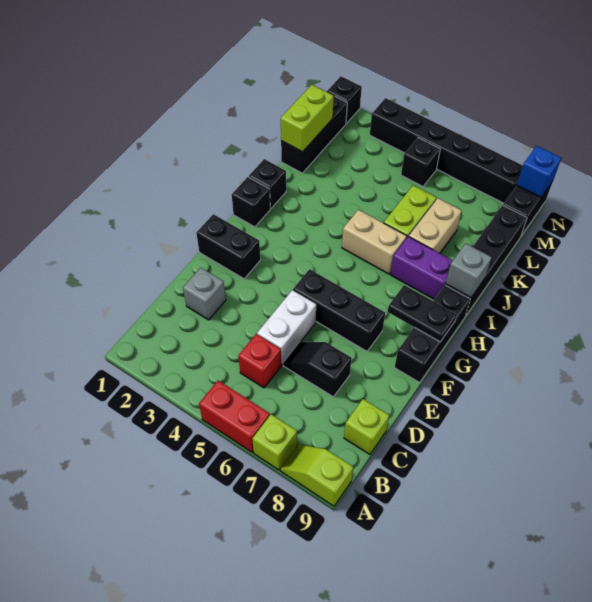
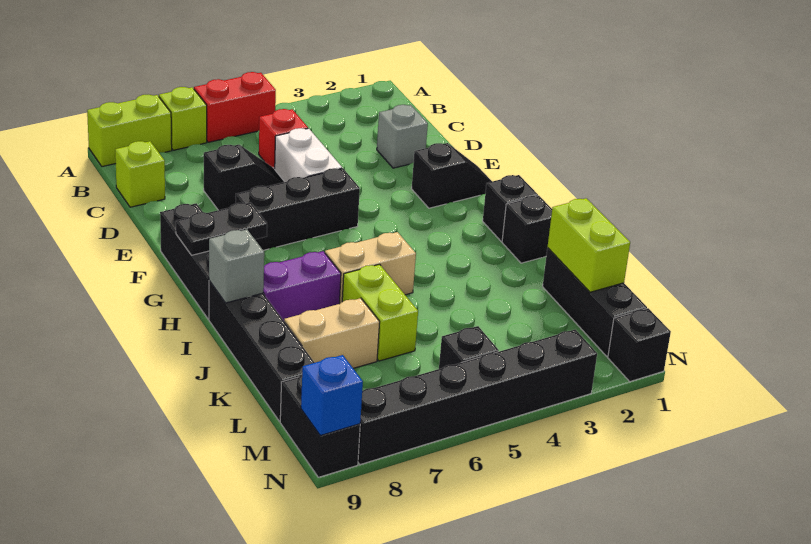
lime 1x2 slope [280,444,353,506] -> lime 1x2 brick [87,95,172,167]
black 1x2 brick [196,214,260,279] -> black 1x2 slope [412,143,492,208]
tan 1x2 brick [409,198,462,253] -> tan 1x2 brick turned to [284,298,380,368]

